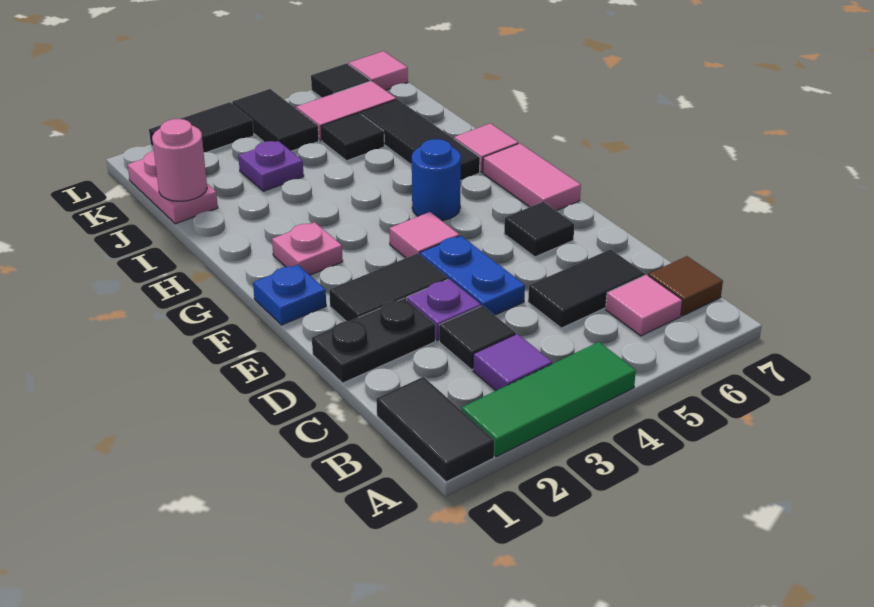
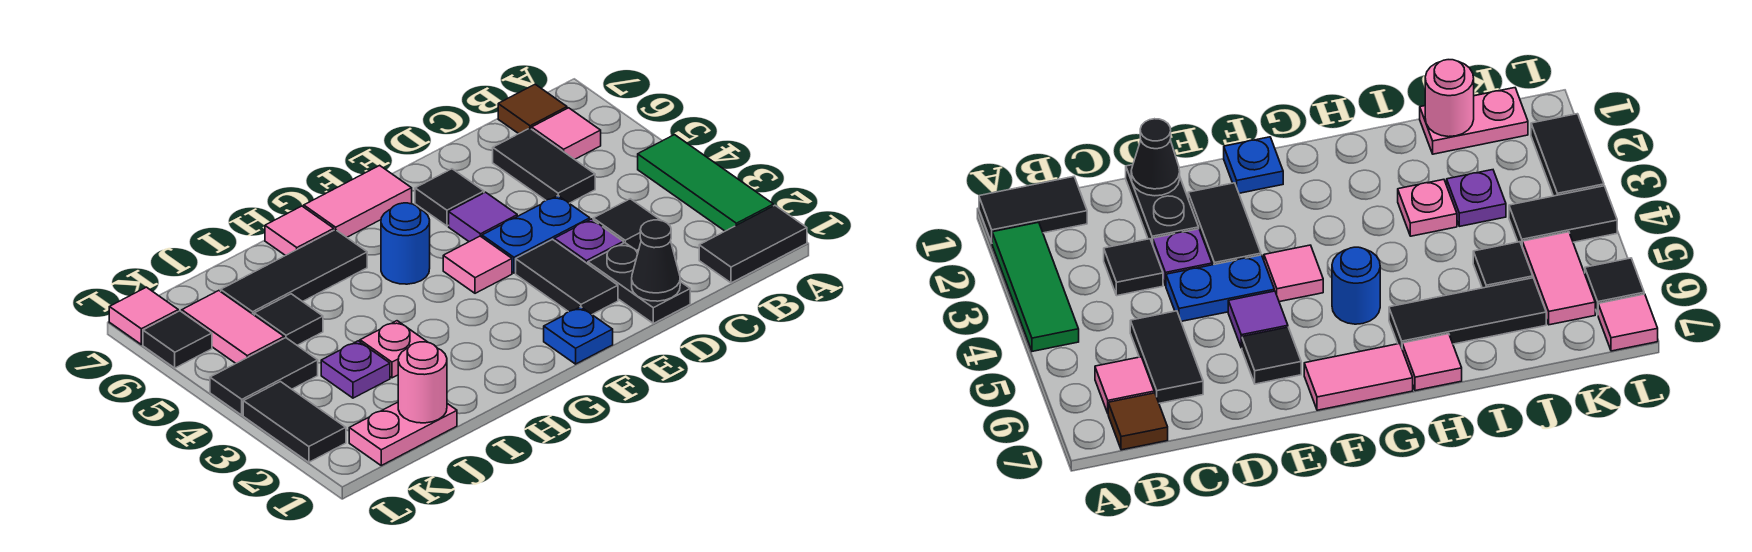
purple 1x1 tile [473,334,552,391] -> purple 1x1 tile moved to [449,192,517,242]
none -> black 1x1 cone [632,220,680,301]
pink 1x1 plate [272,222,343,275] -> pink 1x1 plate moved to [360,321,427,378]

